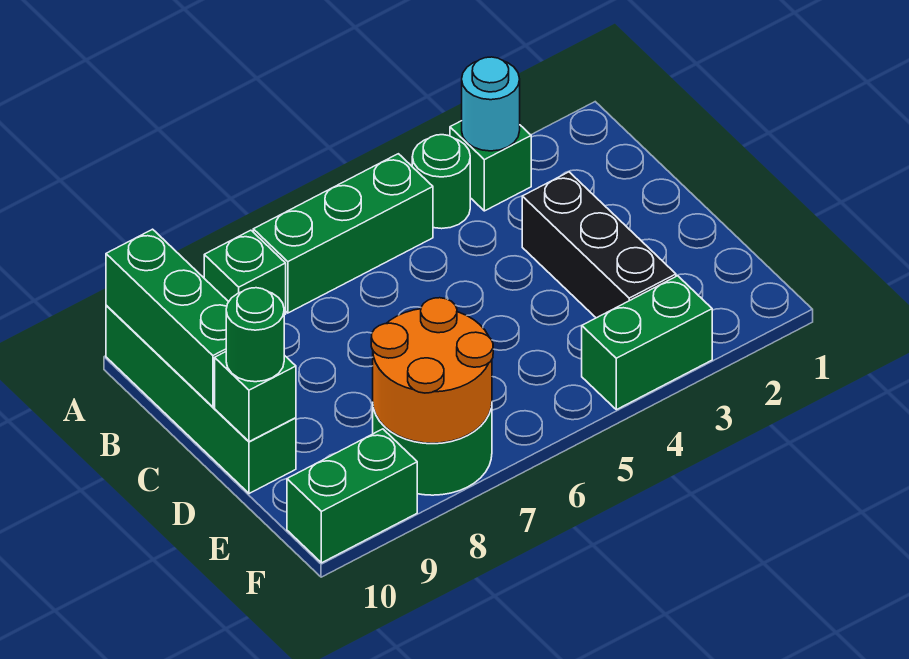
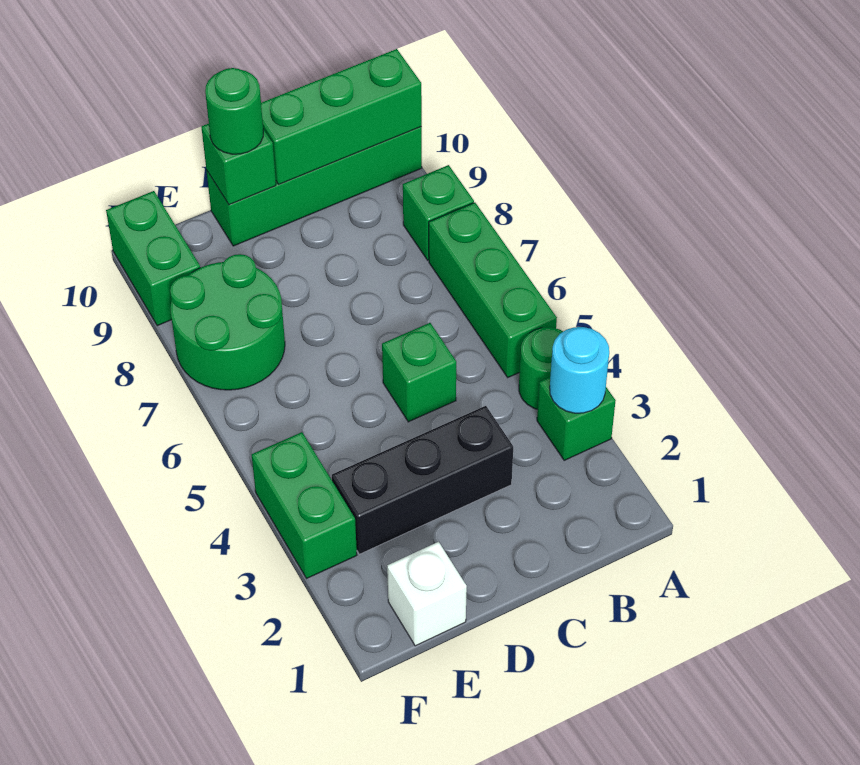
none -> green 1x1 brick [382,323,456,422]
none -> white 1x1 brick [387,542,467,646]
orange 2x2 round brick [371,298,493,443] -> none

